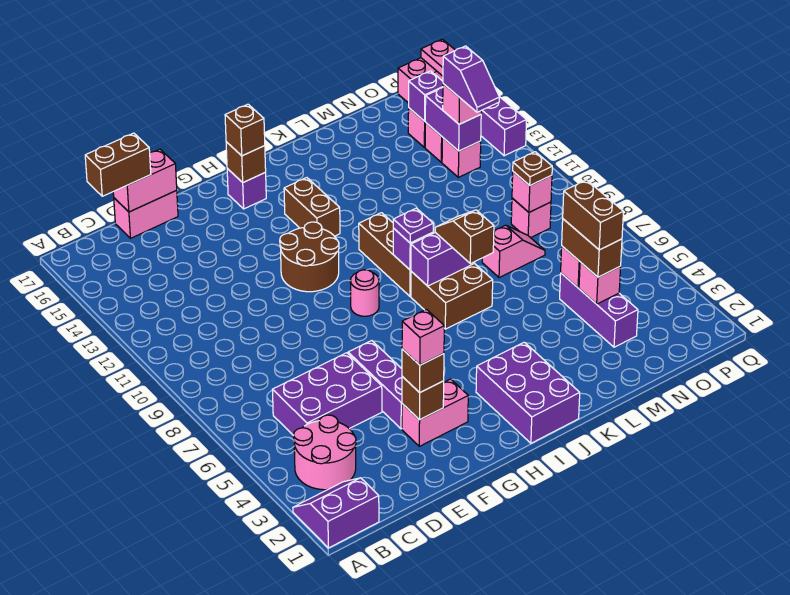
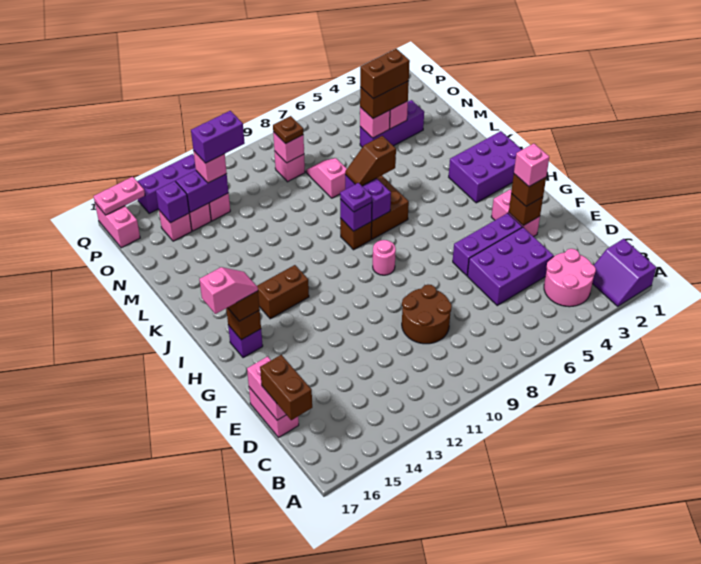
purple 2x3 brick [272,353,382,436] -> purple 2x3 brick turned to [467,227,554,305]
brown 2x2 round brick [280,222,339,292] -> brown 2x2 round brick moved to [402,285,452,344]
none -> pink 1x2 slope [199,267,258,314]
brown 1x3 brick [359,213,411,296] -> brown 1x1 brick [340,218,372,250]
purple 1x2 slope [443,46,499,112] -> purple 1x2 brick [191,111,245,163]

